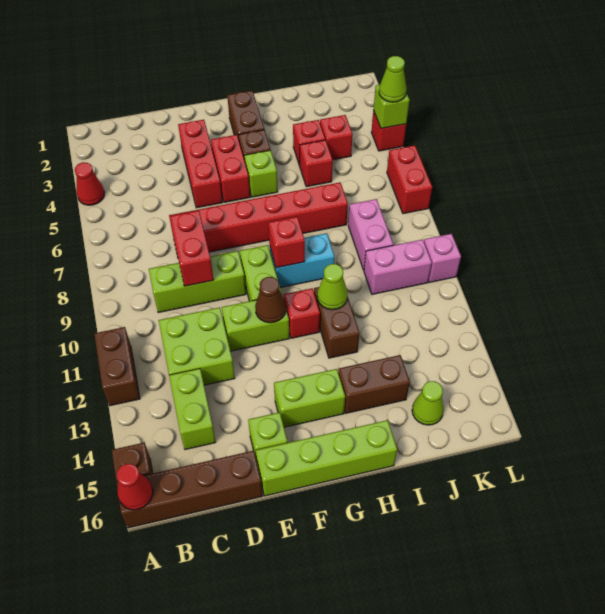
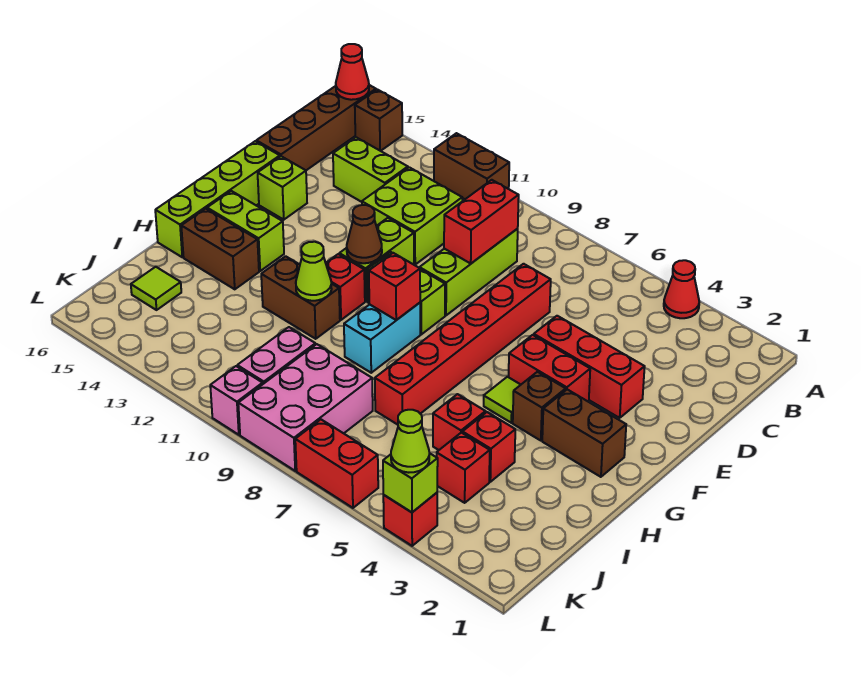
red 1x2 brick [170,211,214,286] -> red 1x2 brick turned to [444,180,519,263]
lime 1x2 brick [274,369,345,427] -> lime 1x2 brick turned to [207,191,284,271]
lime 1x1 brick [244,150,278,197] -> lime 1x1 tile [484,377,521,423]
brown 1x2 brick [338,355,410,413] -> brown 1x2 brick turned to [181,209,259,289]
pink 1x2 brick [348,199,393,270] -> pink 2x3 brick [238,344,373,471]
lime 1x1 cone [412,381,444,425] -> lime 1x1 tile [131,267,181,310]

